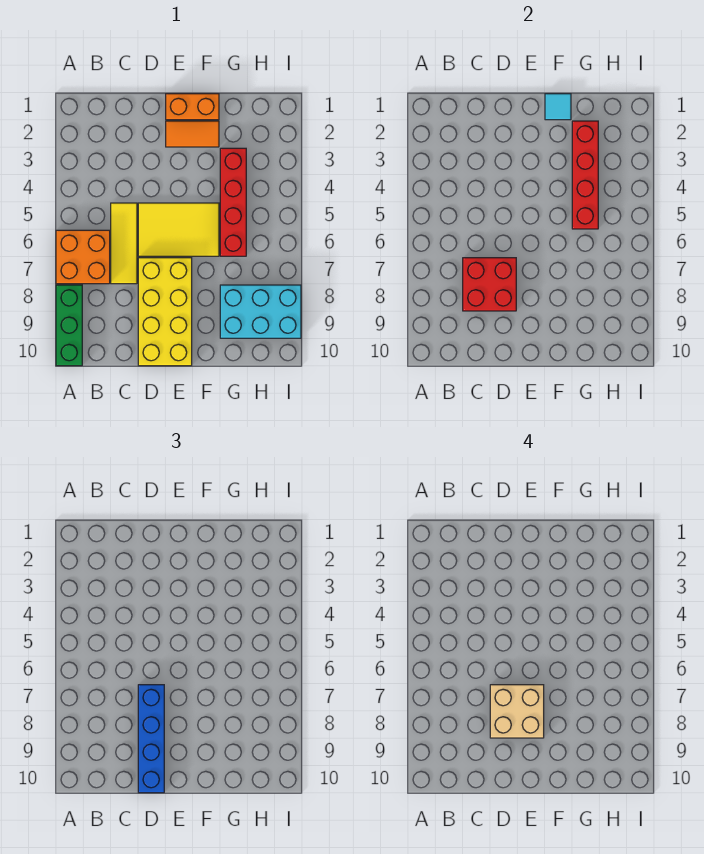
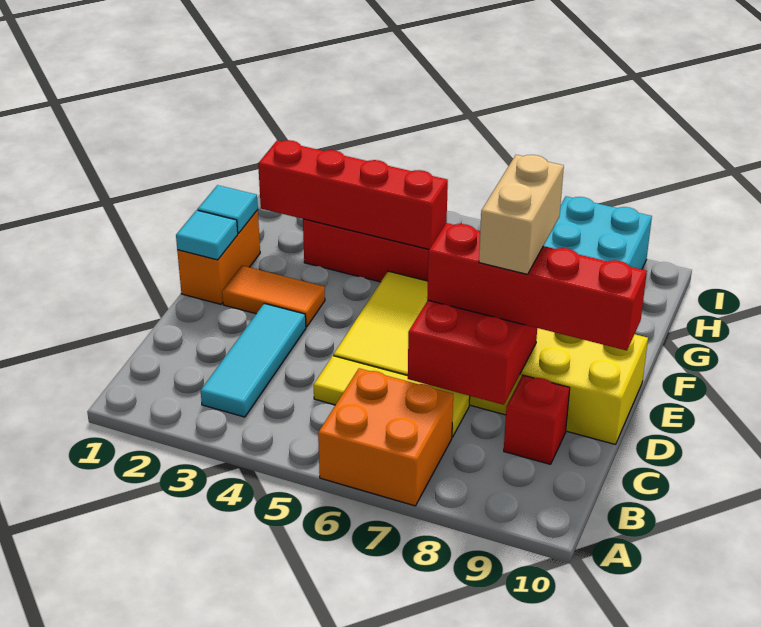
green 1x3 brick [56,285,82,366] -> none
none -> cyan 1x3 tile [201,303,306,417]
none -> red 1x1 brick [504,375,570,464]
blue 1x4 brick [138,685,164,793] -> red 1x4 brick [427,223,647,351]
tan 2x2 brick [490,685,544,738] -> tan 1x2 brick [479,155,564,274]
none -> cyan 1x1 tile [176,210,238,260]
orange 1x2 tile [166,121,219,147] -> orange 1x2 tile turned to [222,266,325,327]

